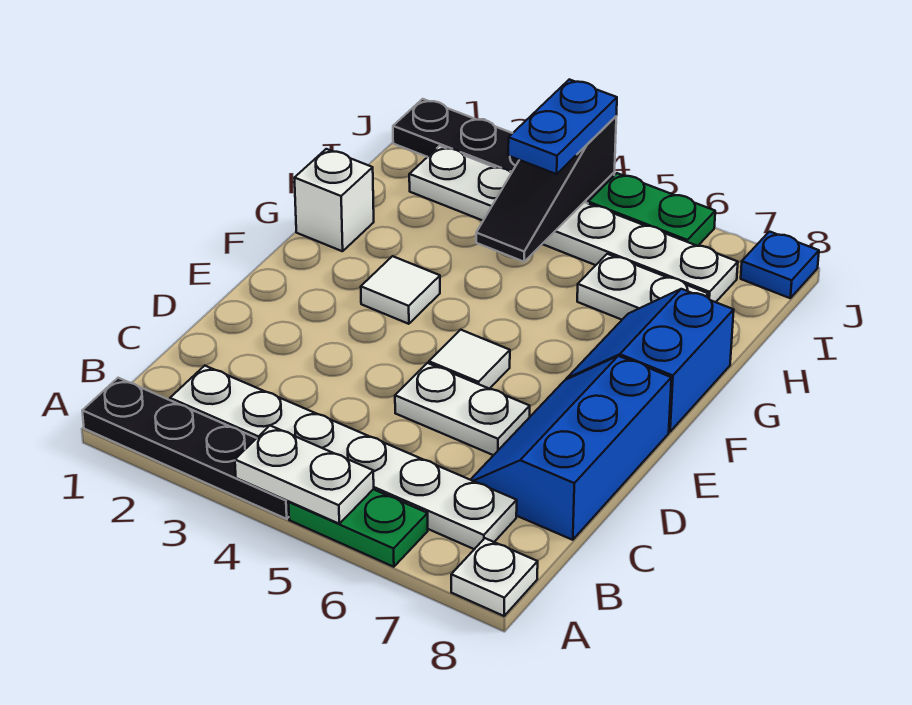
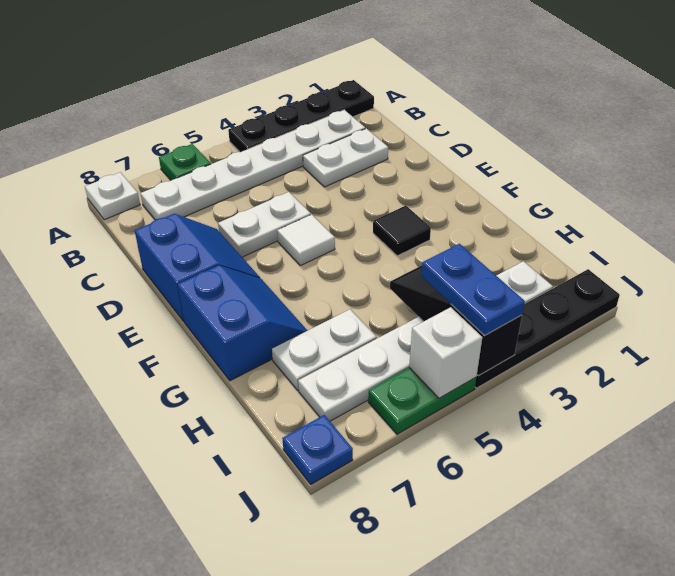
white 1x2 plate [235,425,374,524] -> white 1x2 plate moved to [303,128,388,187]
green 1x2 plate [289,489,428,567] -> green 1x1 plate [159,144,211,180]
blue 2x3 slope [471,356,671,540] -> blue 2x2 slope [135,214,260,321]
white 1x1 tile [361,256,440,324] -> black 1x1 tile [373,205,431,256]
white 1x1 brick [295,149,374,251] -> white 1x1 brick moved to [409,307,482,398]

